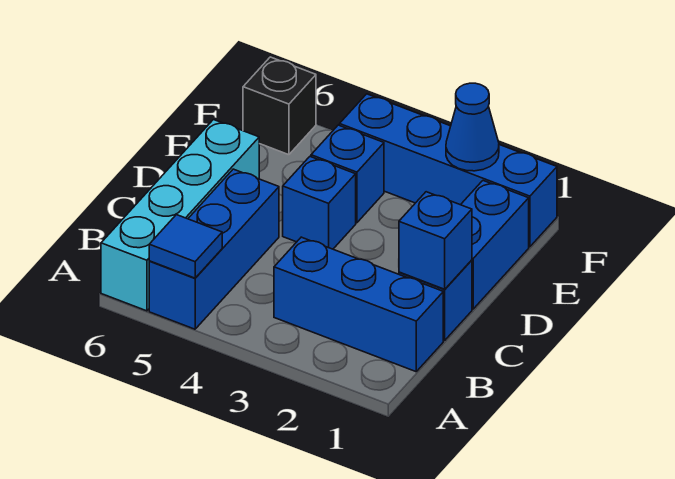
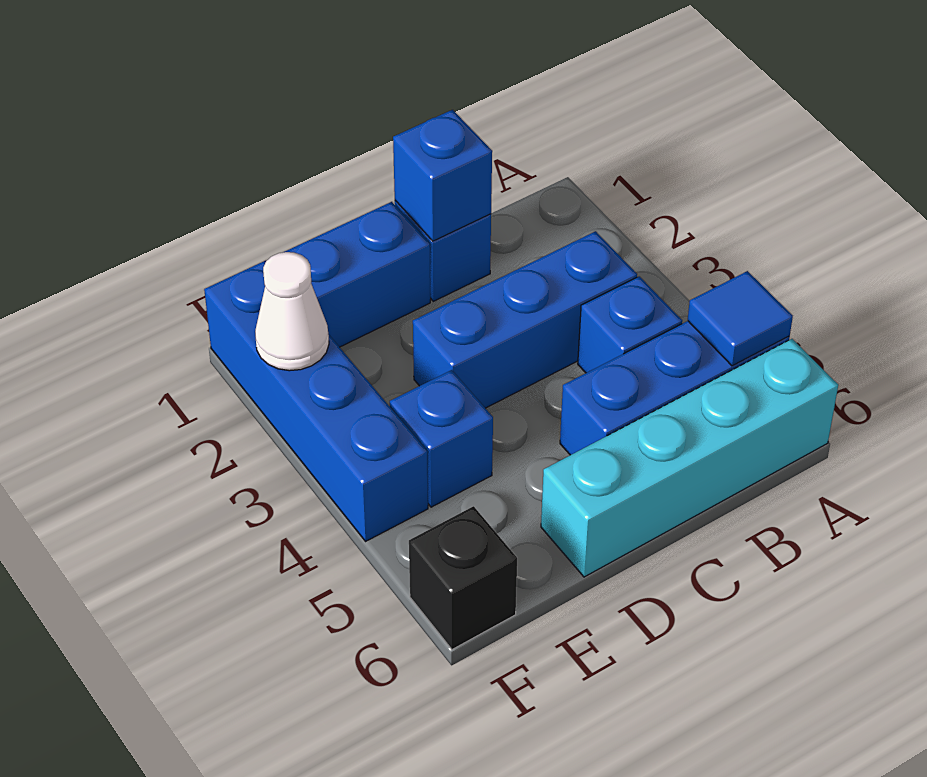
blue 1x3 brick [274,237,443,372] -> blue 1x3 brick turned to [413,231,637,408]
blue 1x1 brick [283,157,356,249] -> blue 1x1 brick moved to [578,276,682,373]
blue 1x1 cone [446,83,499,171] -> white 1x1 cone [255,252,329,371]

